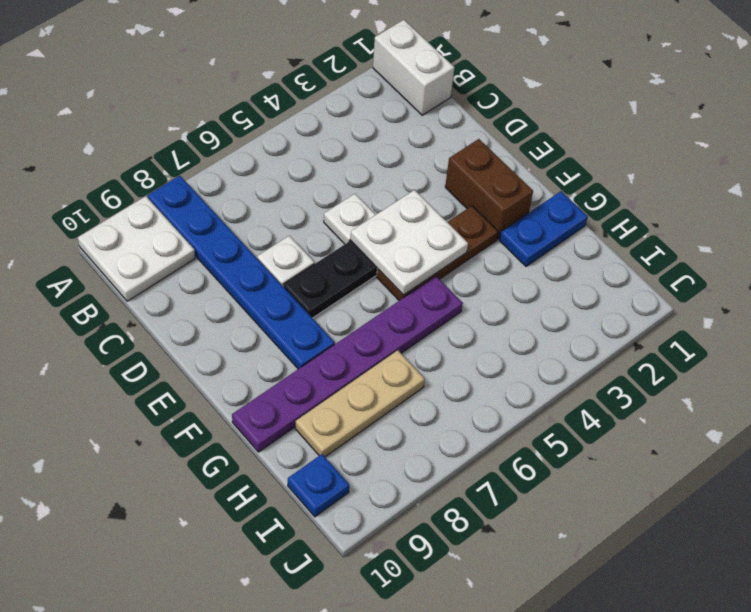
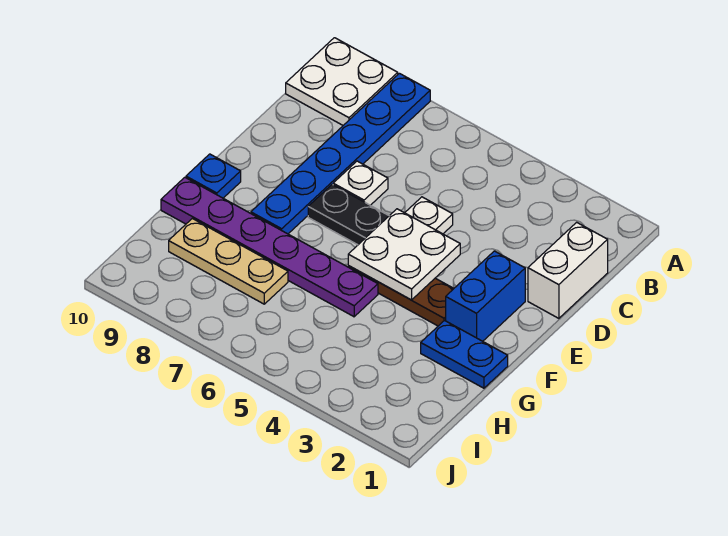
white 1x2 brick [373,20,455,115] -> white 1x2 brick moved to [528,222,608,318]
brown 1x2 brick [445,139,533,239] -> blue 1x2 brick [446,251,525,341]
blue 1x1 plate [288,454,349,517] -> blue 1x1 plate moved to [186,154,241,198]

